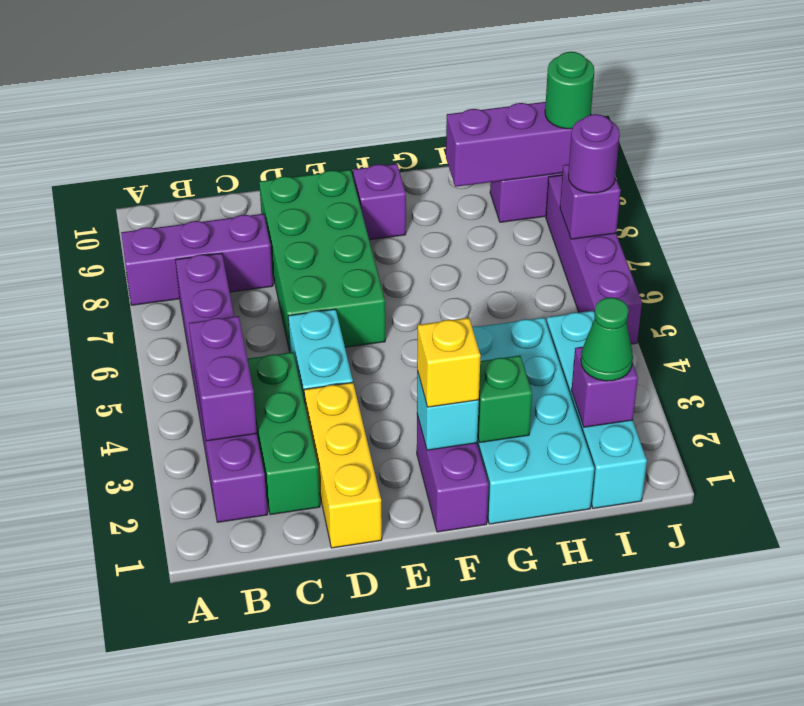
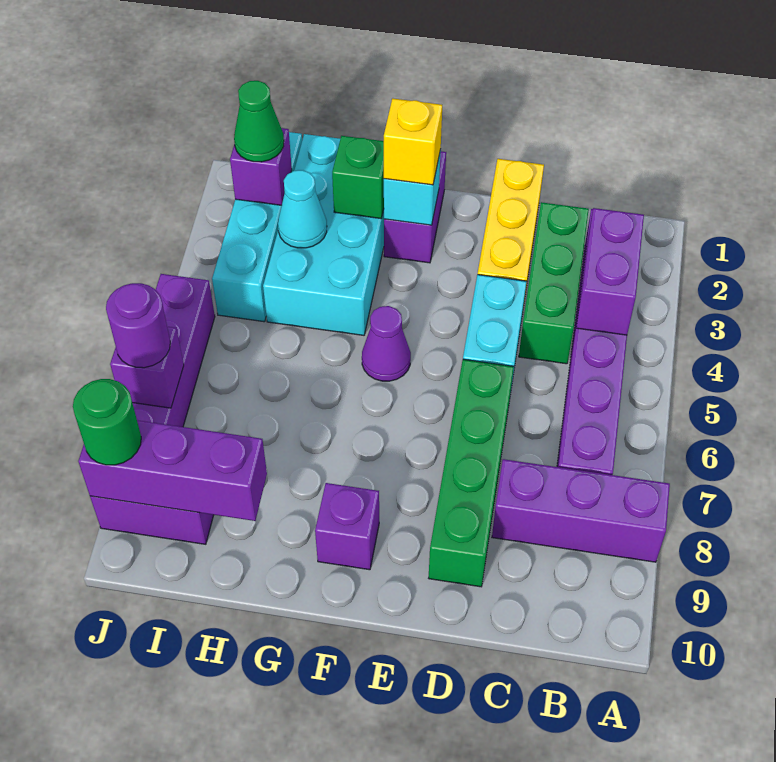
green 2x4 brick [259,170,385,352] -> green 1x4 brick [429,359,514,587]
none -> purple 1x1 cone [362,306,411,381]
none -> cyan 1x1 cone [278,170,327,248]

